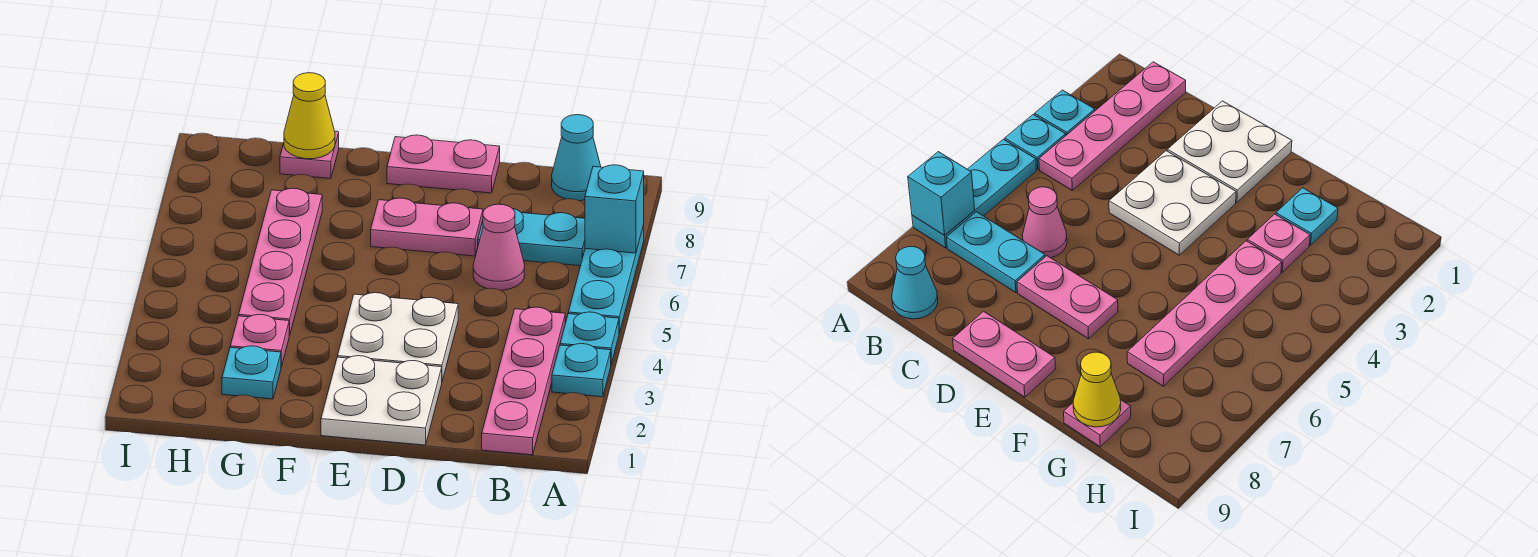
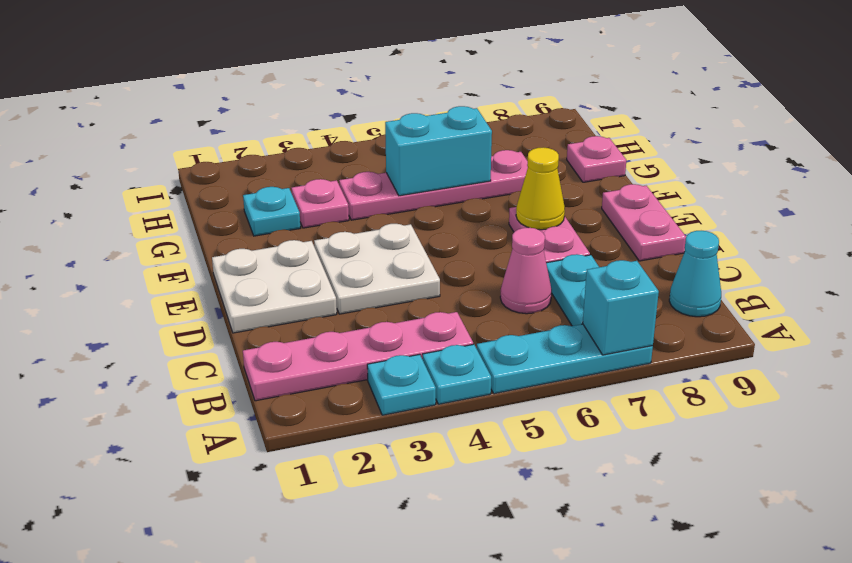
none -> cyan 1x2 brick [385,106,492,196]
yellow 1x1 cone [284,73,335,159] -> yellow 1x1 cone moved to [516,148,565,230]

